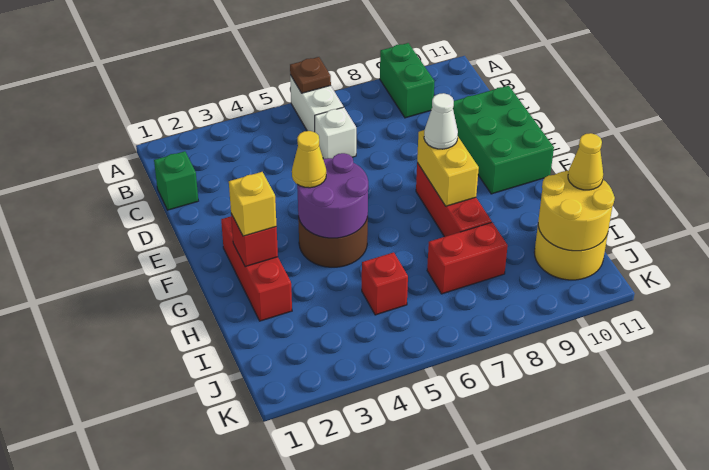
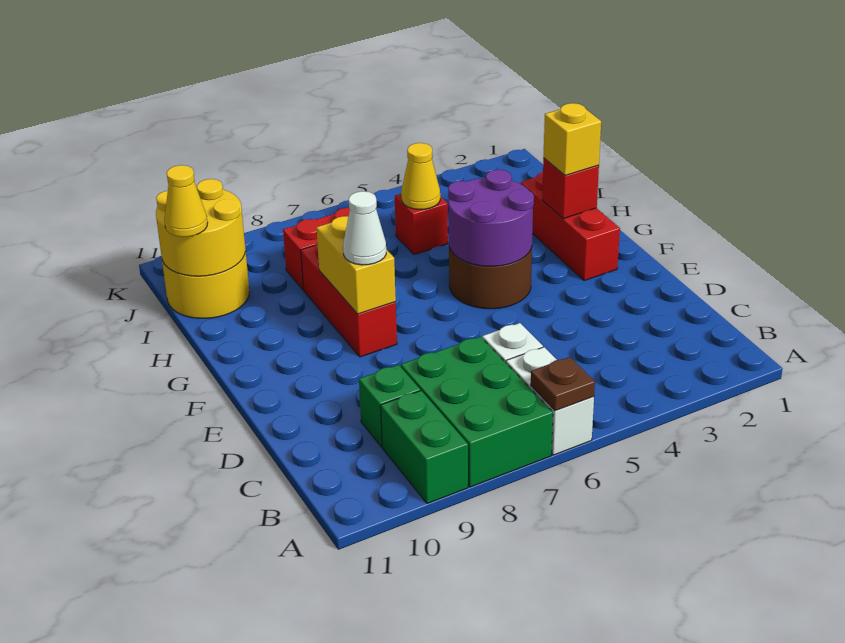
green 1x1 brick [154,151,198,210] -> green 1x1 brick moved to [359,365,420,447]
green 2x3 brick [453,86,554,194] -> green 2x3 brick moved to [401,337,553,487]
yellow 1x1 cone [292,131,326,188] -> yellow 1x1 cone moved to [401,143,440,209]

